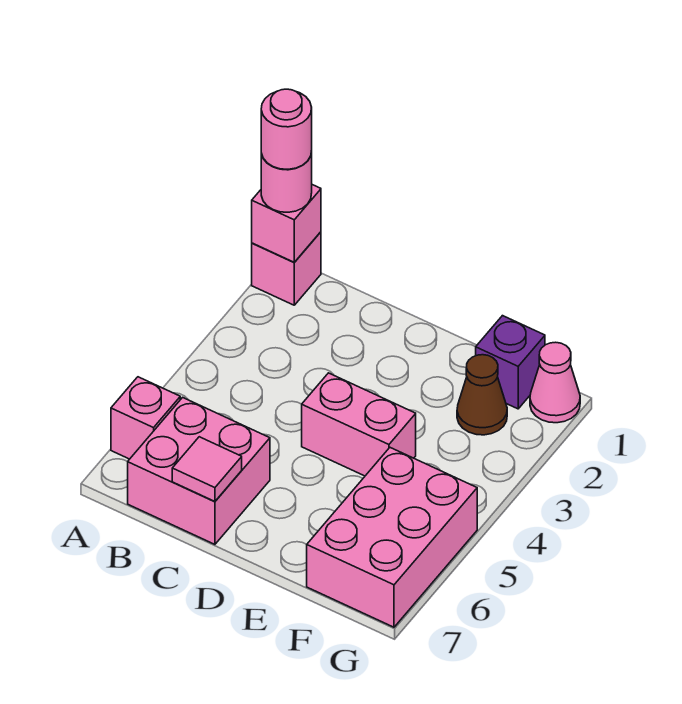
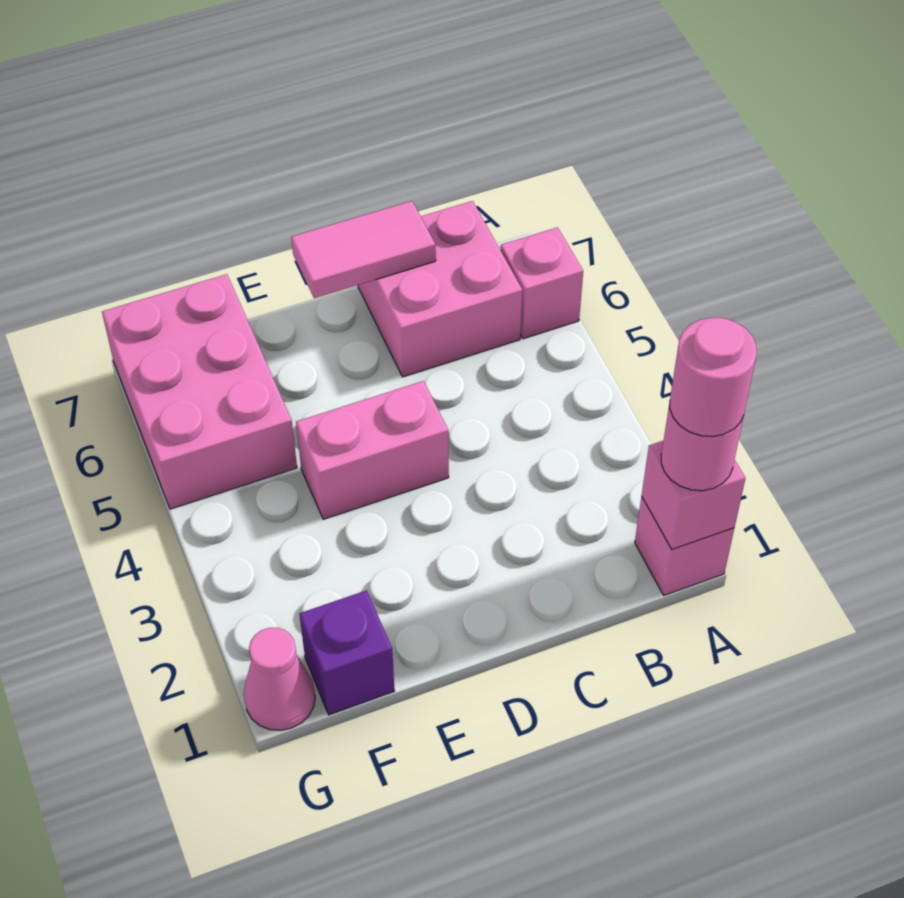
pink 1x1 tile [172,437,242,501] -> pink 1x2 tile [291,201,436,298]
brown 1x1 cone [457,355,507,435] -> none

